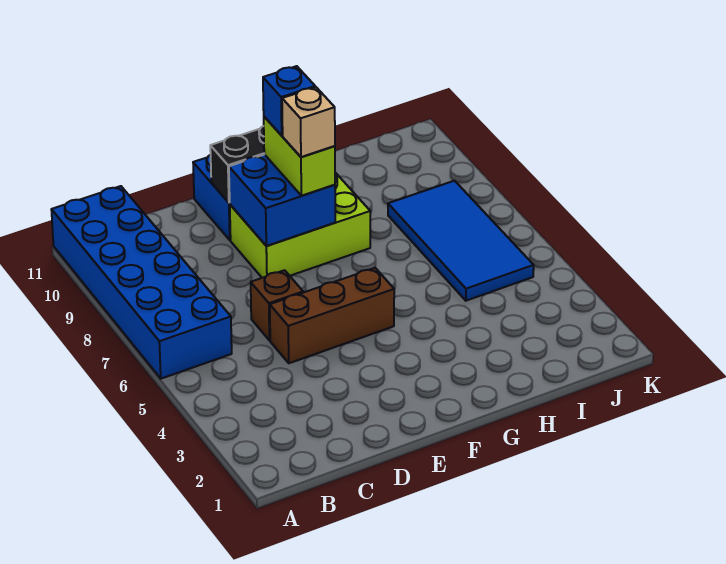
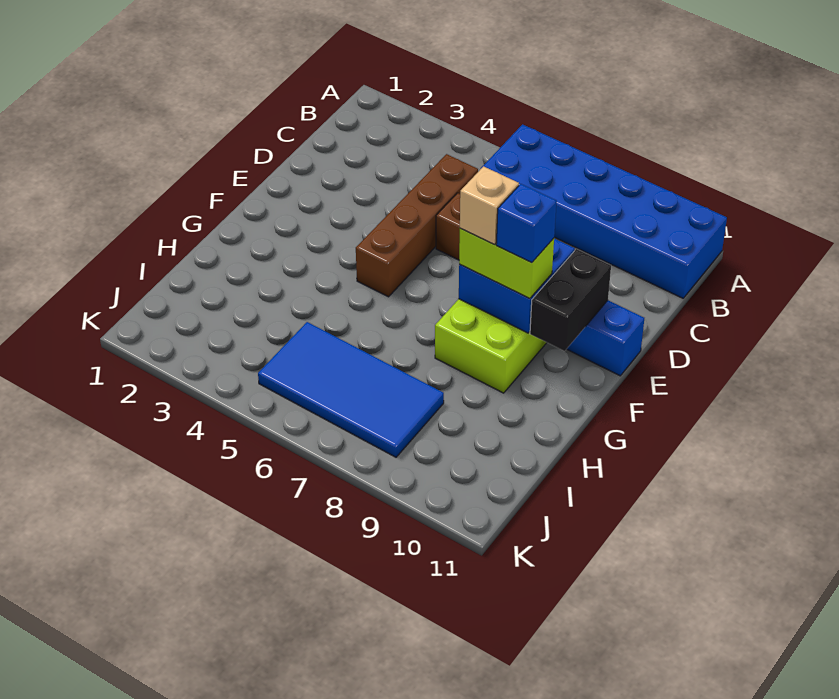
brown 1x3 brick [270,268,394,363] -> brown 1x4 brick [356,154,478,297]

